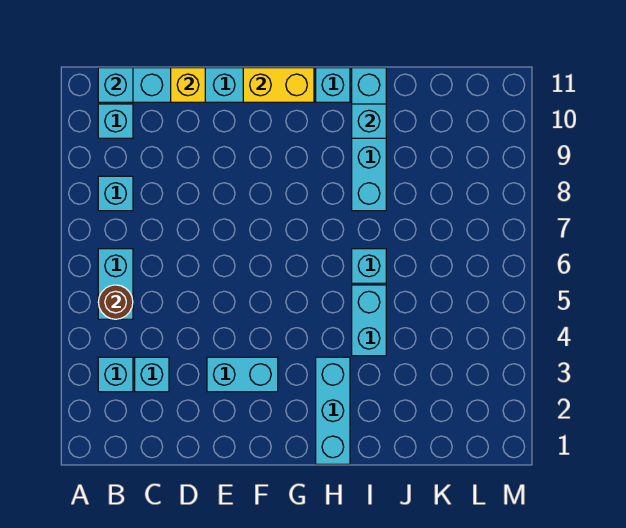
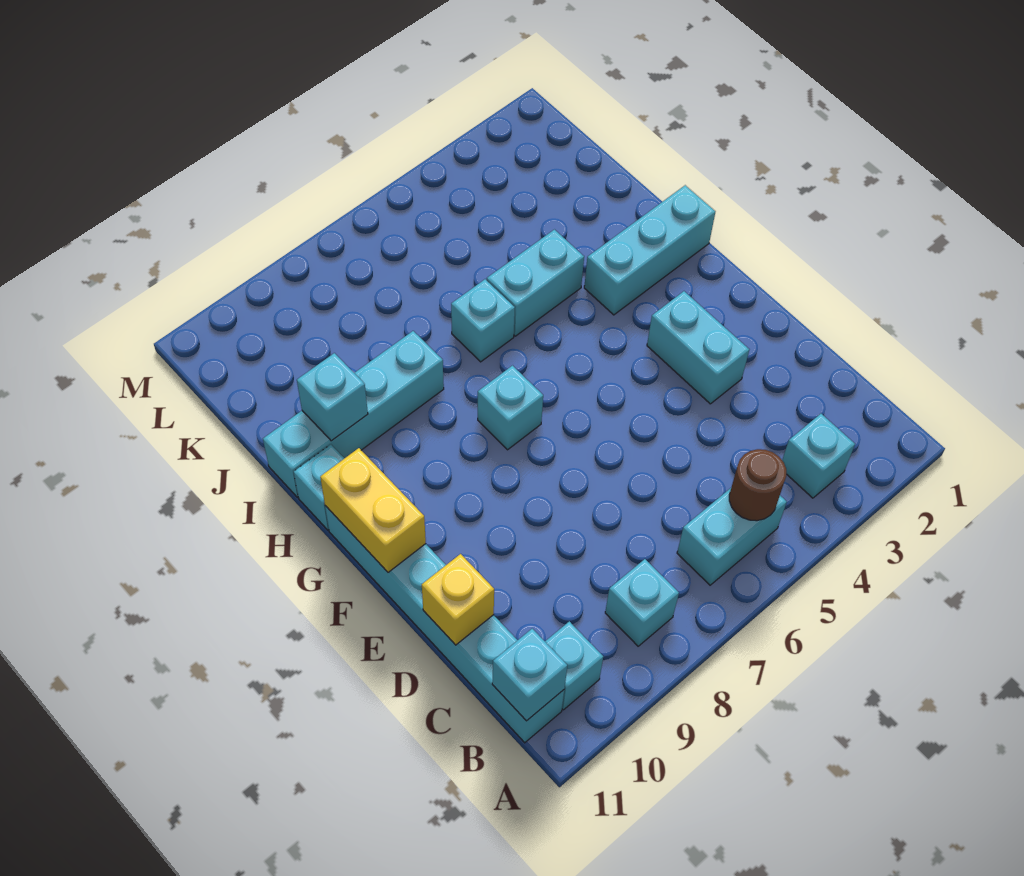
cyan 1x1 brick [135,357,169,392] -> cyan 1x1 brick moved to [478,366,543,450]

